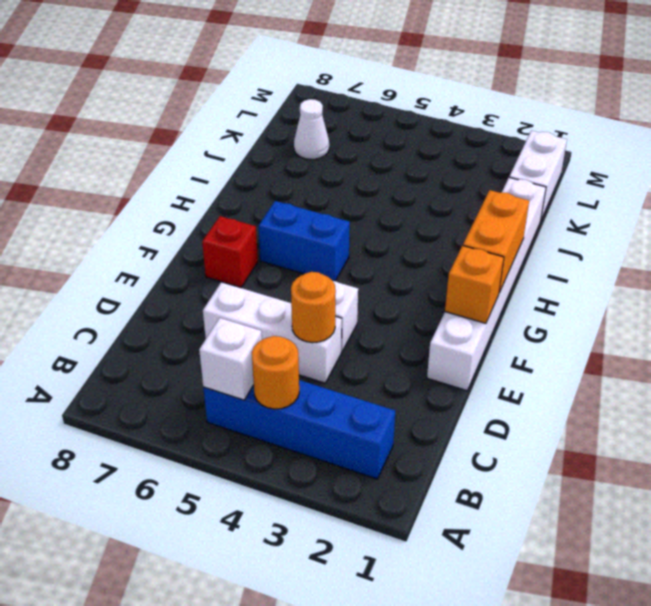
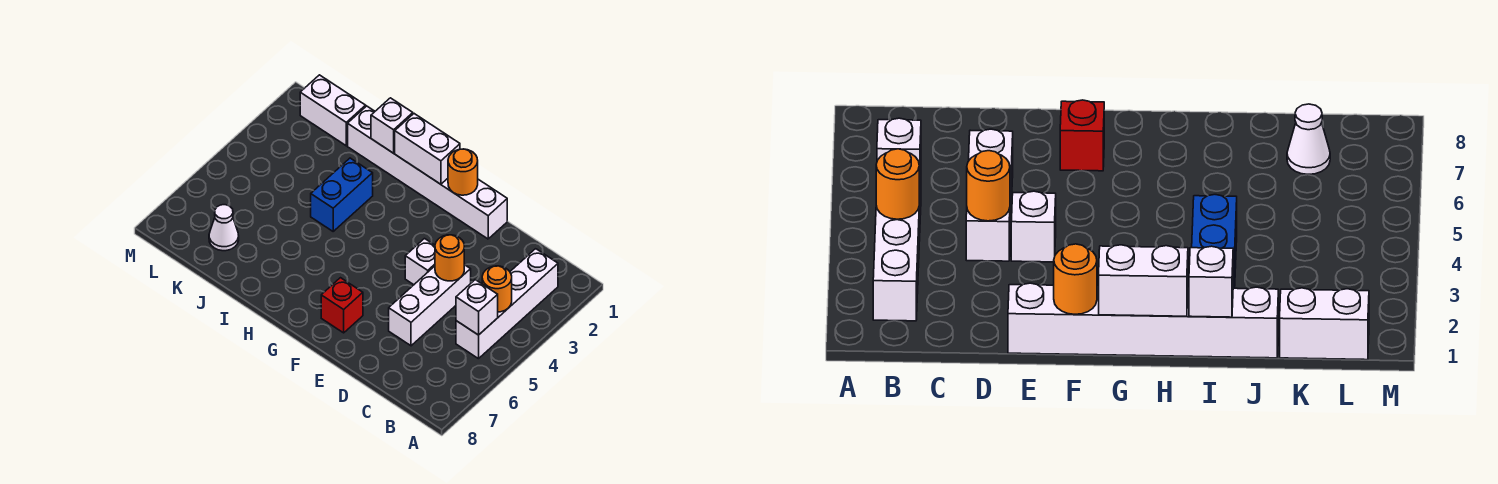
blue 1x4 brick [203,380,395,479] -> white 1x4 brick [456,249,558,359]
orange 1x1 brick [445,246,504,323] -> orange 1x1 round brick [448,149,478,195]
orange 1x2 brick [463,190,529,293] -> white 1x2 brick [395,114,460,184]
blue 1x2 brick [259,201,350,281] -> blue 1x2 brick moved to [311,158,373,231]
none -> white 1x1 brick [371,98,413,153]

